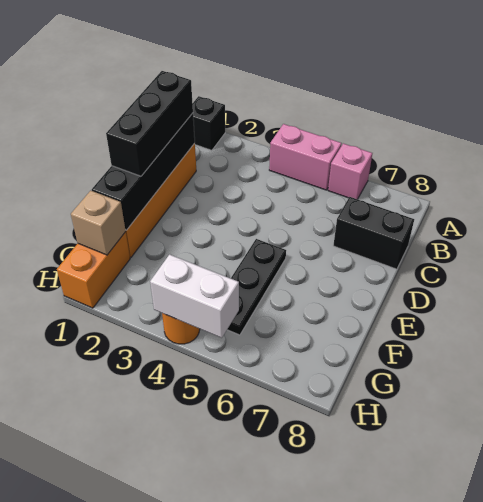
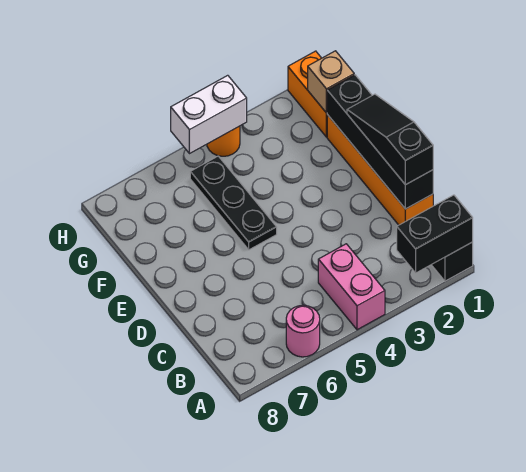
pink 1x2 brick [269,124,342,190] -> pink 1x2 brick turned to [318,244,385,330]
pink 1x1 brick [328,143,372,199] -> pink 1x1 round brick [286,305,320,357]
black 1x3 brick [106,71,193,176] -> black 1x3 slope [347,94,433,185]
black 1x2 brick [333,197,414,269] -> black 1x2 brick moved to [397,195,473,273]

